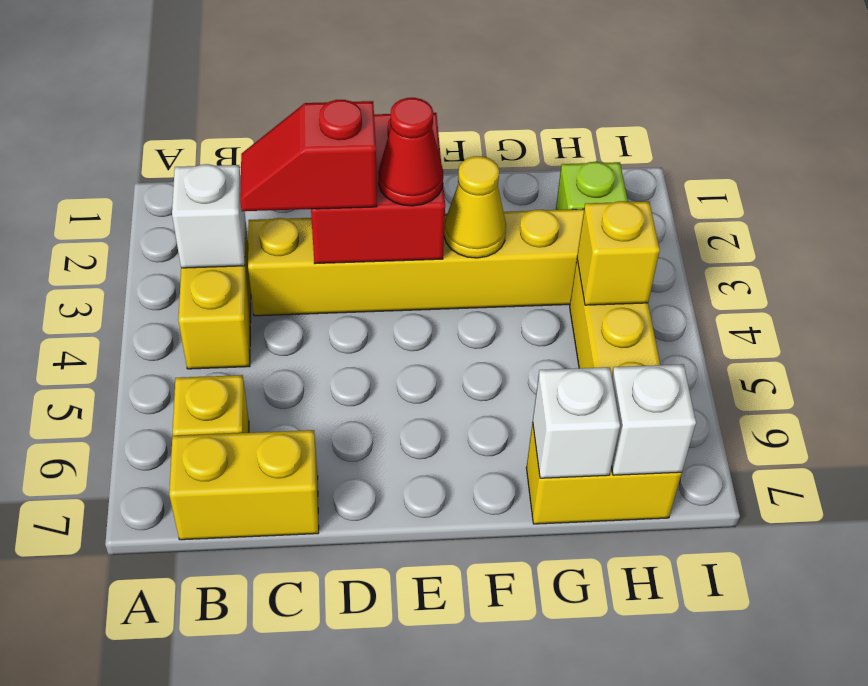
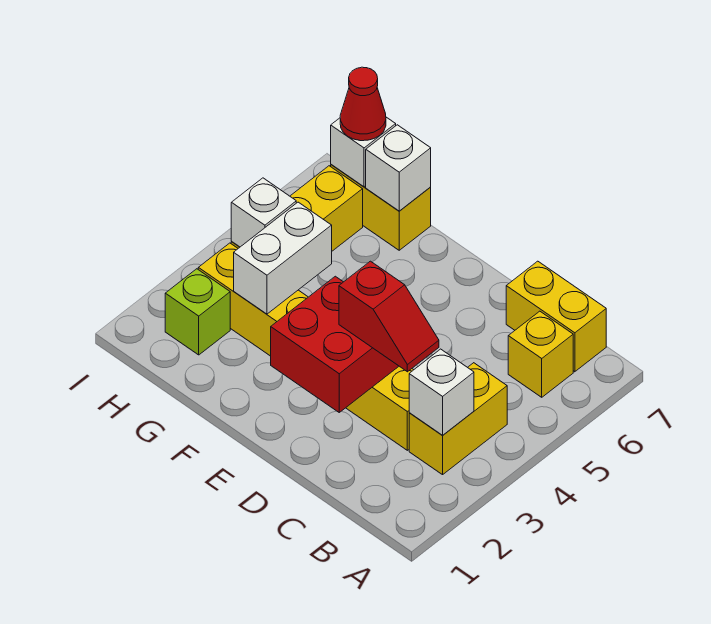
red 1x1 cone [379,98,443,206] -> red 1x1 cone moved to [340,67,386,141]
yellow 1x1 cone [444,156,506,258] -> none
none -> white 1x2 brick [234,202,332,314]
yellow 1x1 brick [577,201,660,305] -> white 1x1 brick [231,178,296,247]

